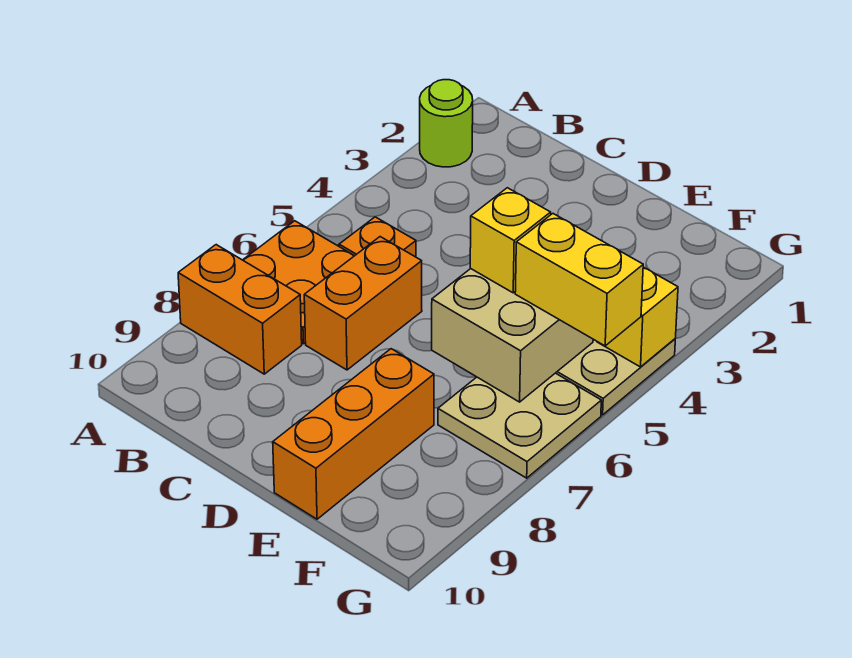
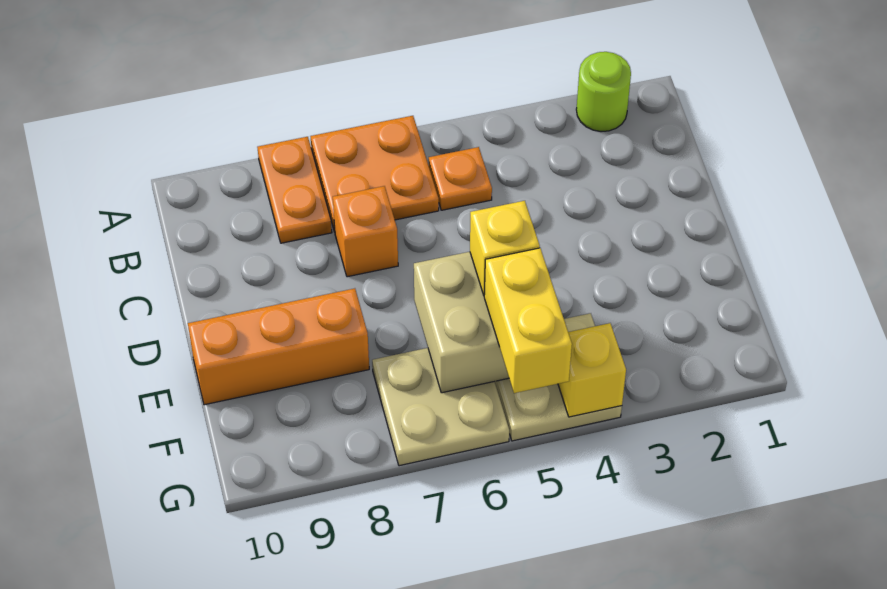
orange 1x2 brick [178,245,302,374] -> orange 1x2 plate [257,137,332,243]
orange 1x2 brick [304,237,422,370] -> orange 1x1 brick [333,186,398,277]

